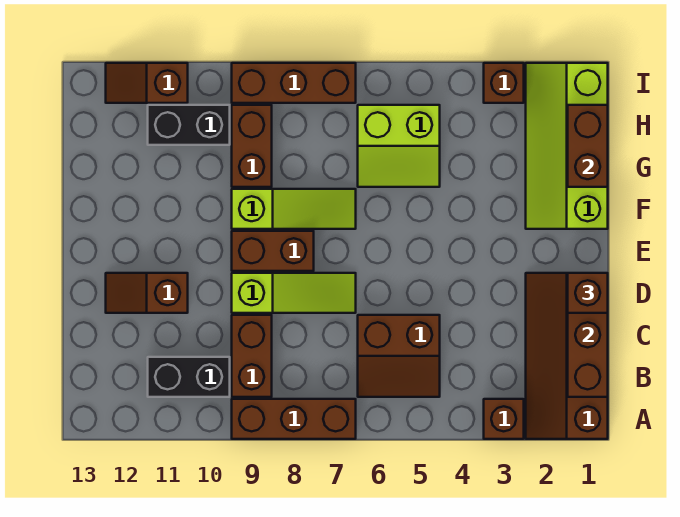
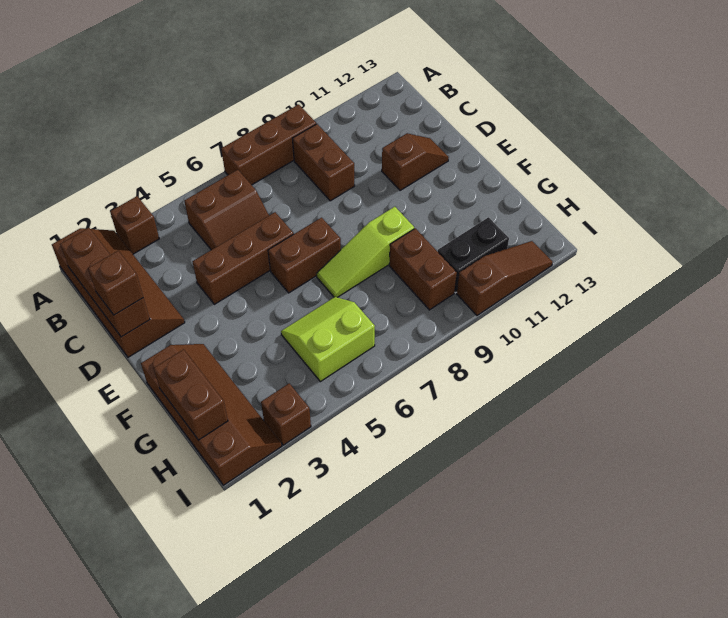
brown 2x2 slope [358,315,440,397] -> brown 2x2 slope turned to [184,170,269,250]
black 1x2 brick [148,357,230,397] -> none
lime 1x3 slope [232,273,356,313] -> none
brown 1x2 brick [232,231,314,271] -> brown 1x2 brick moved to [268,218,341,293]
lime 2x4 slope [526,63,608,229] -> brown 2x4 slope [141,344,282,485]
brown 1x3 brick [232,63,356,103] -> brown 1x3 brick moved to [192,212,294,304]
brown 1x2 slope [106,63,188,103] -> brown 1x3 slope [457,241,553,315]

